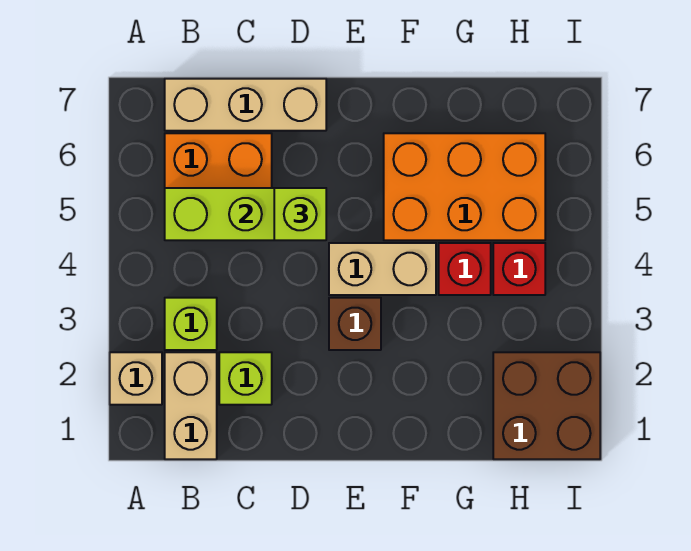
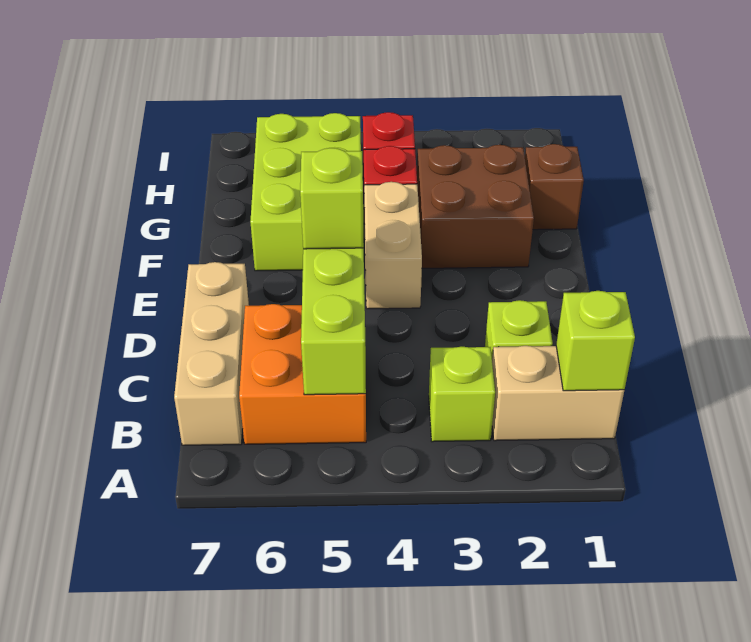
tan 1x1 brick [110,352,162,405] -> none
none -> lime 1x1 brick [556,291,635,391]
brown 1x1 brick [329,298,381,350] -> brown 1x1 brick moved to [525,144,584,230]
orange 2x3 brick [384,133,545,240] -> lime 2x3 brick [250,113,361,271]
brown 2x2 brick [493,352,600,459] -> brown 2x2 brick moved to [417,145,534,268]

